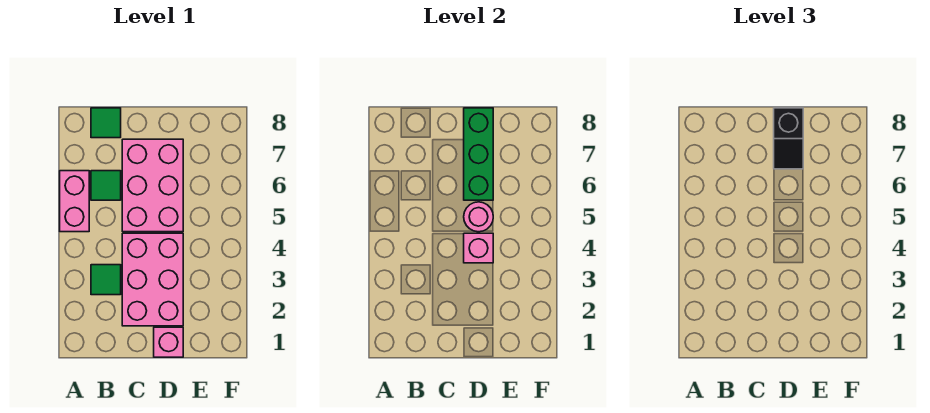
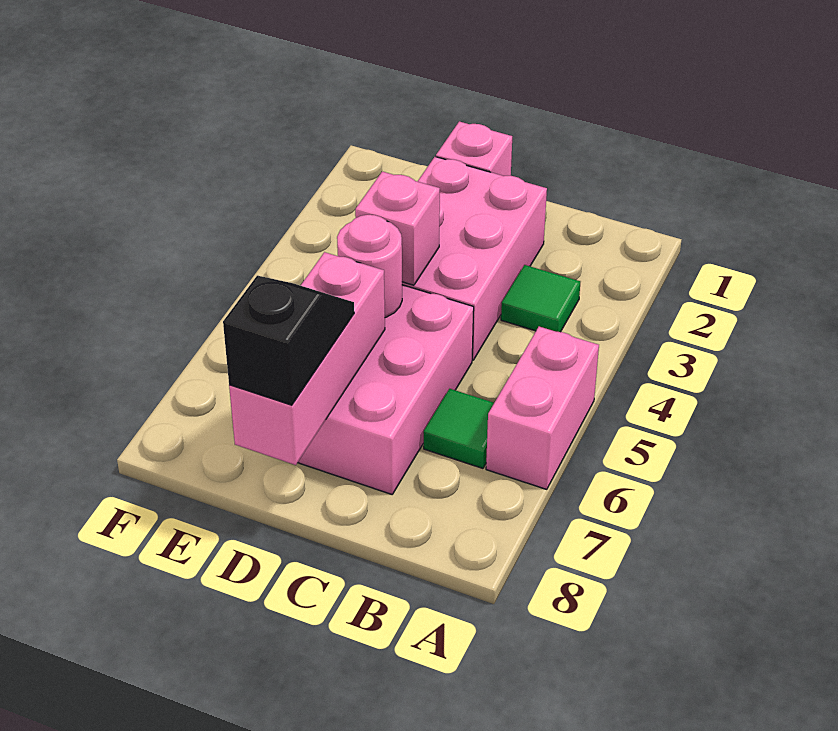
green 1x1 tile [91,108,121,138] -> none
green 1x3 brick [464,108,493,200] -> pink 1x3 brick [229,252,385,465]

